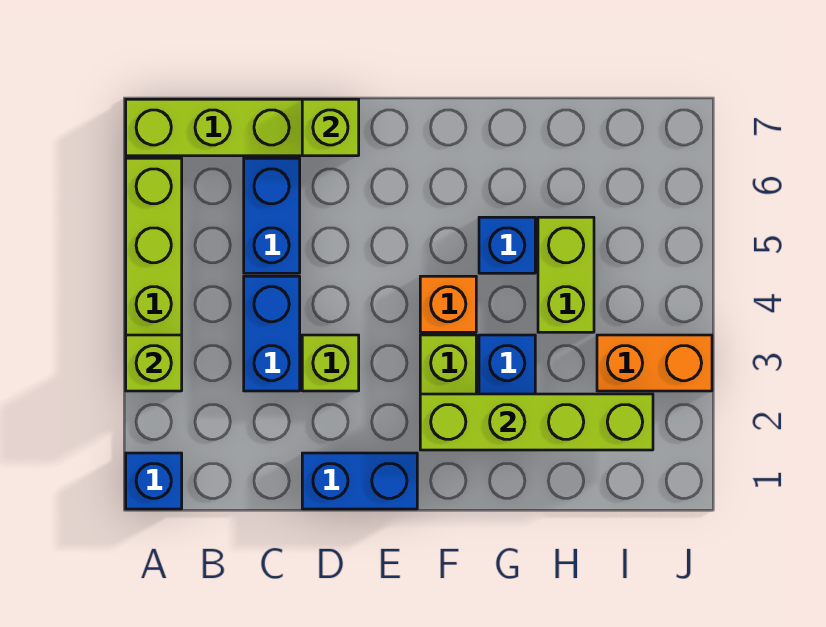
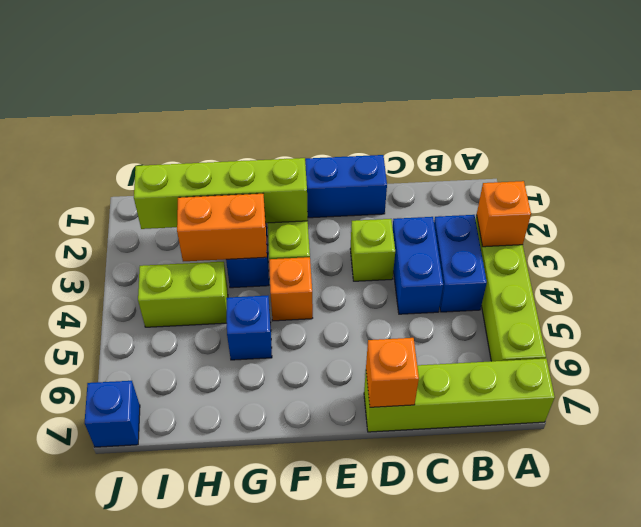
blue 1x1 brick [126,453,182,509] -> blue 1x1 brick moved to [85,380,140,447]
lime 1x1 brick [126,335,182,391] -> orange 1x1 brick [477,181,531,247]
blue 1x2 brick [244,158,300,273] -> blue 1x2 brick moved to [434,215,487,312]
lime 1x1 brick [302,99,359,156] -> orange 1x1 brick [366,338,419,407]
lime 1x2 brick [538,217,594,332] -> lime 1x2 brick turned to [138,262,228,327]
orange 1x2 brick [597,335,712,391] -> orange 1x2 brick moved to [177,194,267,261]

